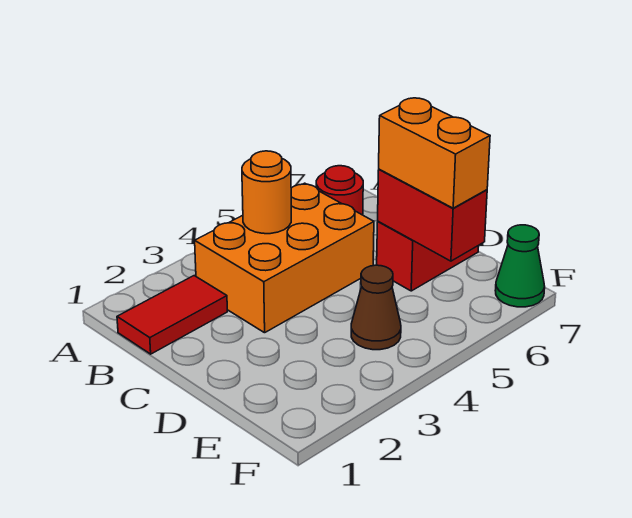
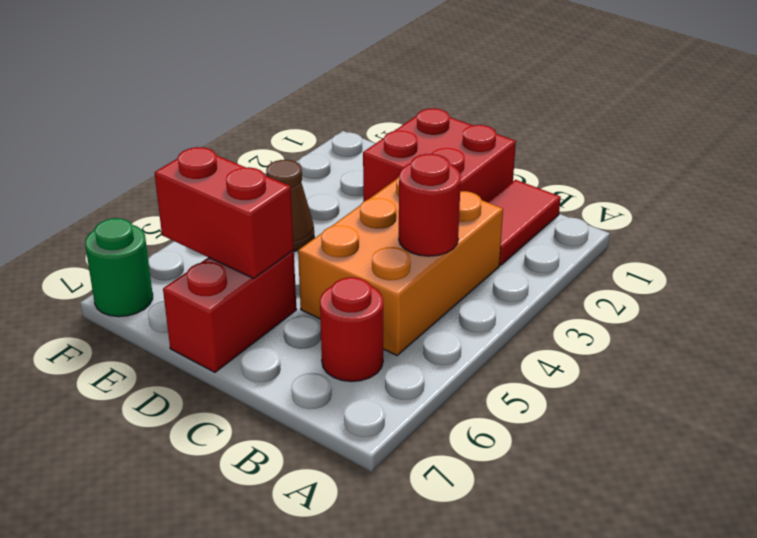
orange 1x1 round brick [242,151,291,234] -> red 1x1 round brick [399,154,461,256]
none -> red 2x2 brick [363,108,516,202]
orange 1x2 brick [379,98,490,208] -> none
green 1x1 cone [495,225,545,307] -> green 1x1 round brick [85,218,153,317]

